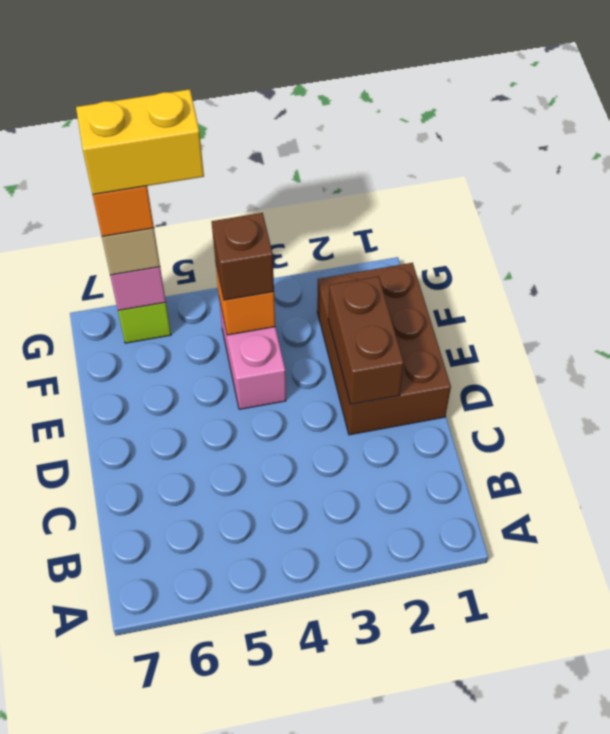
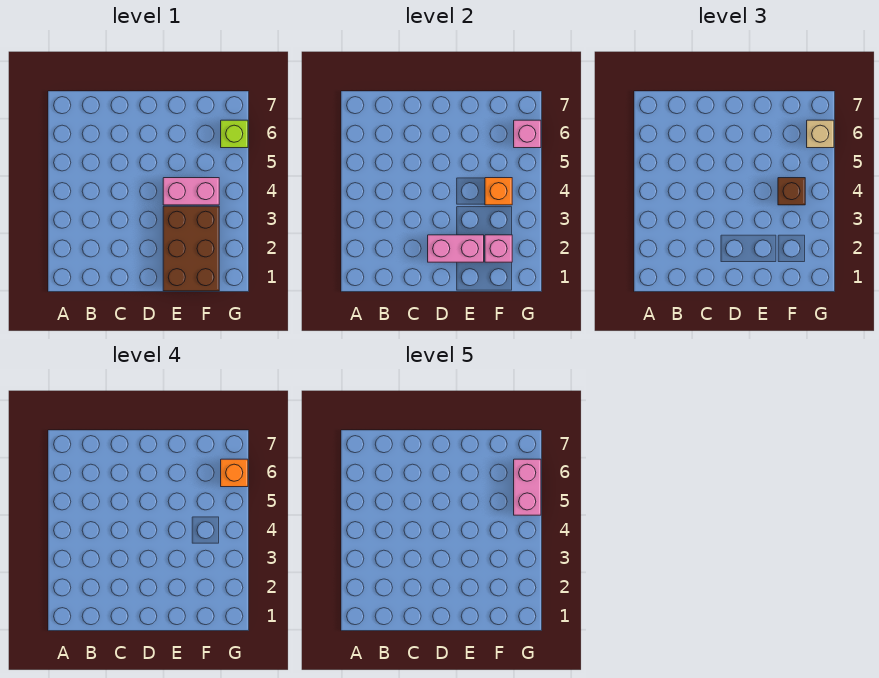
brown 2x3 brick [317,263,451,435] -> brown 2x3 brick turned to [163,206,219,291]
brown 1x2 brick [328,276,404,404] -> pink 1x2 brick [428,235,484,262]
none -> pink 1x1 brick [485,235,512,262]
yellow 1x2 brick [76,89,204,195] -> pink 1x2 brick [514,459,541,515]

